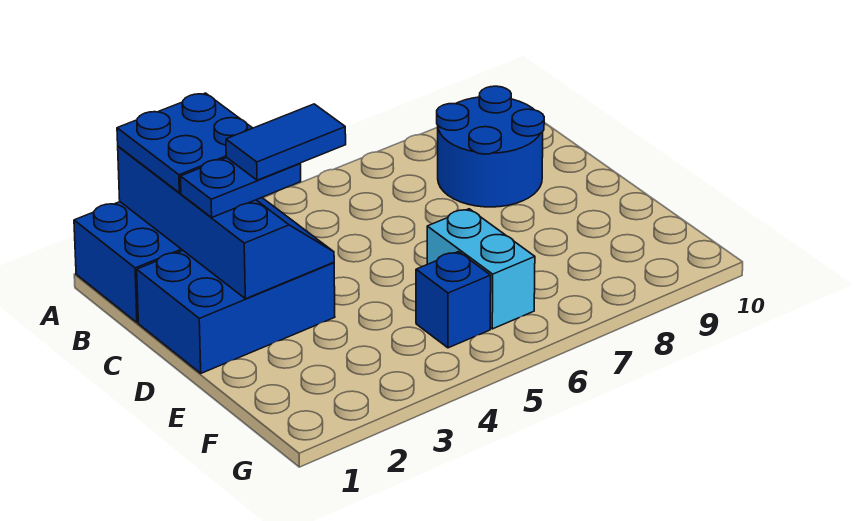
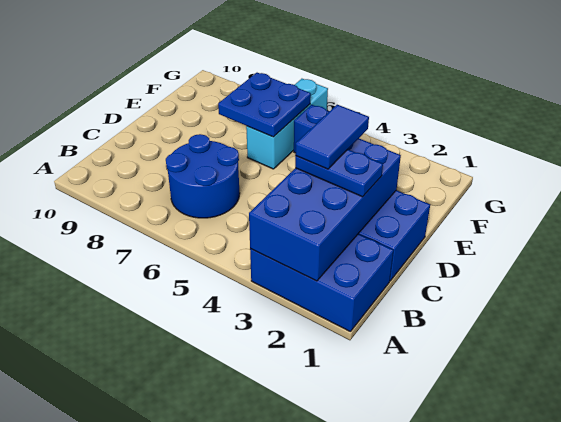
blue 2x4 slope [118,146,334,299] -> blue 2x4 brick [249,139,401,281]
blue 2x2 plate [117,93,252,193] -> blue 2x2 plate moved to [218,73,311,137]
blue 2x2 round brick [437,86,544,207] -> blue 2x2 round brick moved to [166,134,240,218]
blue 1x2 tile [226,104,346,180] -> blue 1x2 tile turned to [295,105,369,169]
cyan 1x2 brick [427,209,535,329] -> cyan 1x3 brick [246,79,328,169]

